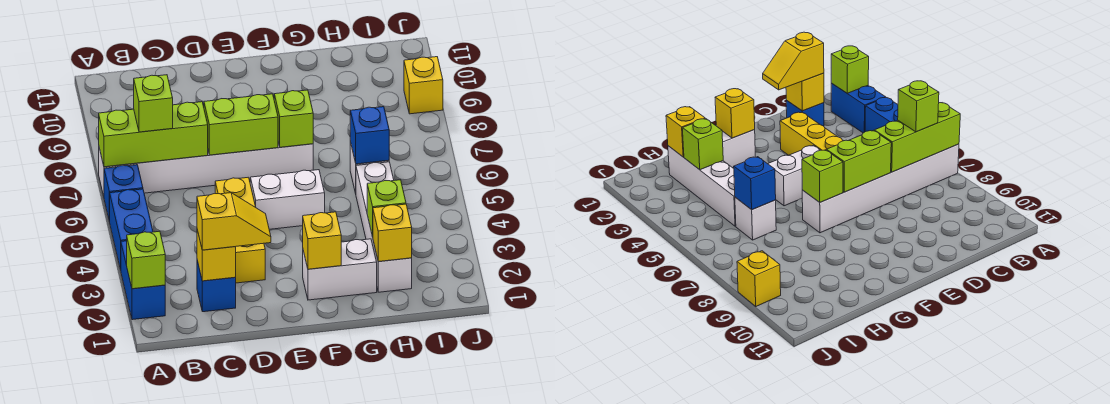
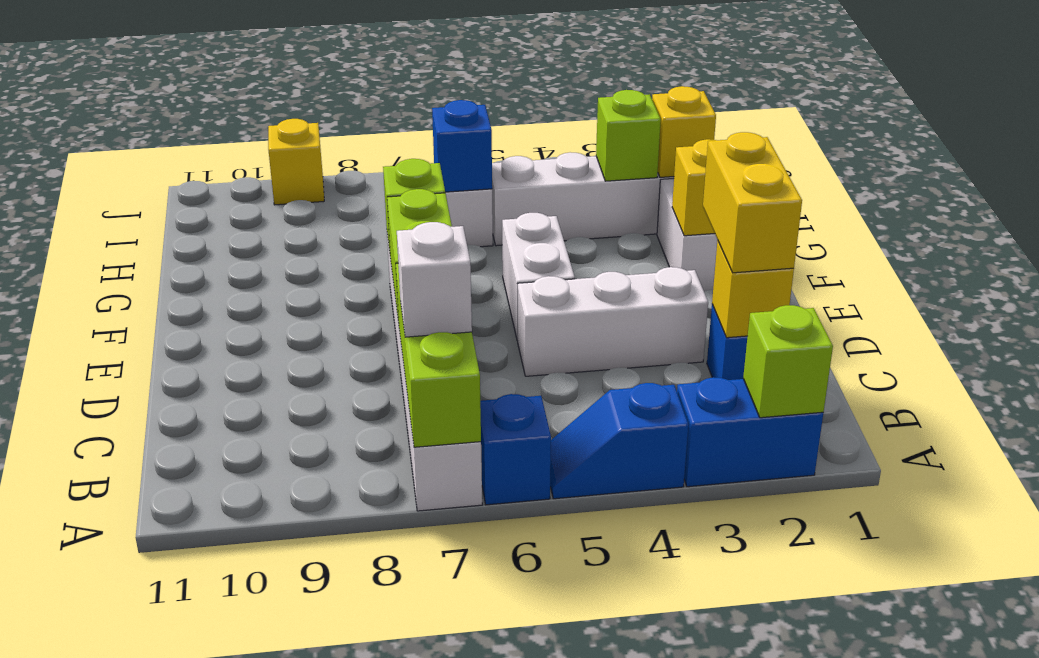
blue 1x2 brick [110,189,153,270] -> blue 1x2 slope [550,383,688,499]
lime 1x1 brick [134,75,173,132] -> white 1x1 brick [397,222,472,337]
yellow 1x2 slope [197,193,271,250] -> yellow 1x2 brick [703,132,802,273]
yellow 1x3 brick [215,177,265,283] -> white 1x3 brick [517,267,708,376]

